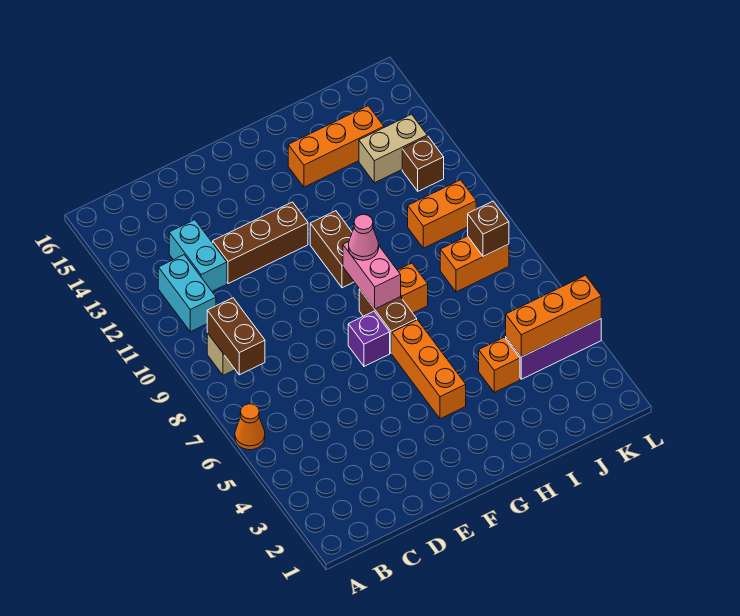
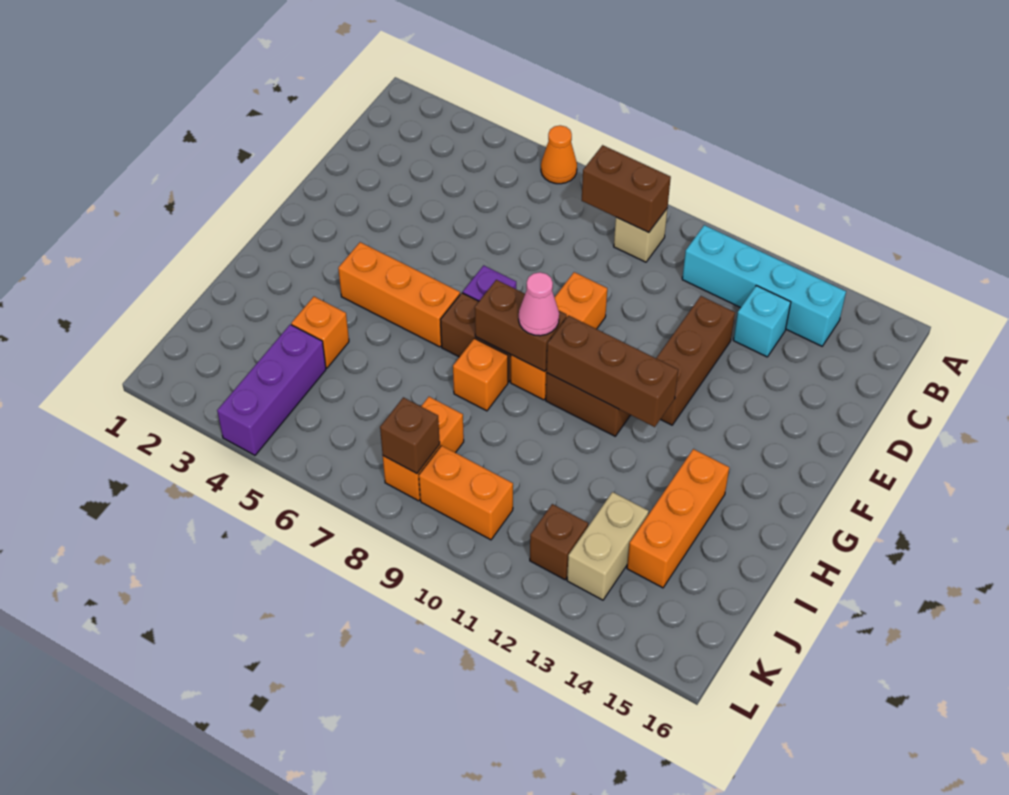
cyan 1x2 brick [158,255,216,332] -> cyan 1x4 brick [682,225,846,346]
cyan 1x2 brick [169,220,227,291] -> cyan 1x1 brick [733,286,791,357]
pink 1x2 brick [343,242,401,309] -> brown 1x2 brick [475,280,567,371]
none -> brown 1x3 brick [546,315,678,427]
orange 1x3 brick [506,275,601,357] -> orange 1x3 brick moved to [511,272,607,400]
orange 1x2 brick [408,180,476,248] -> orange 1x2 brick turned to [419,446,513,540]

